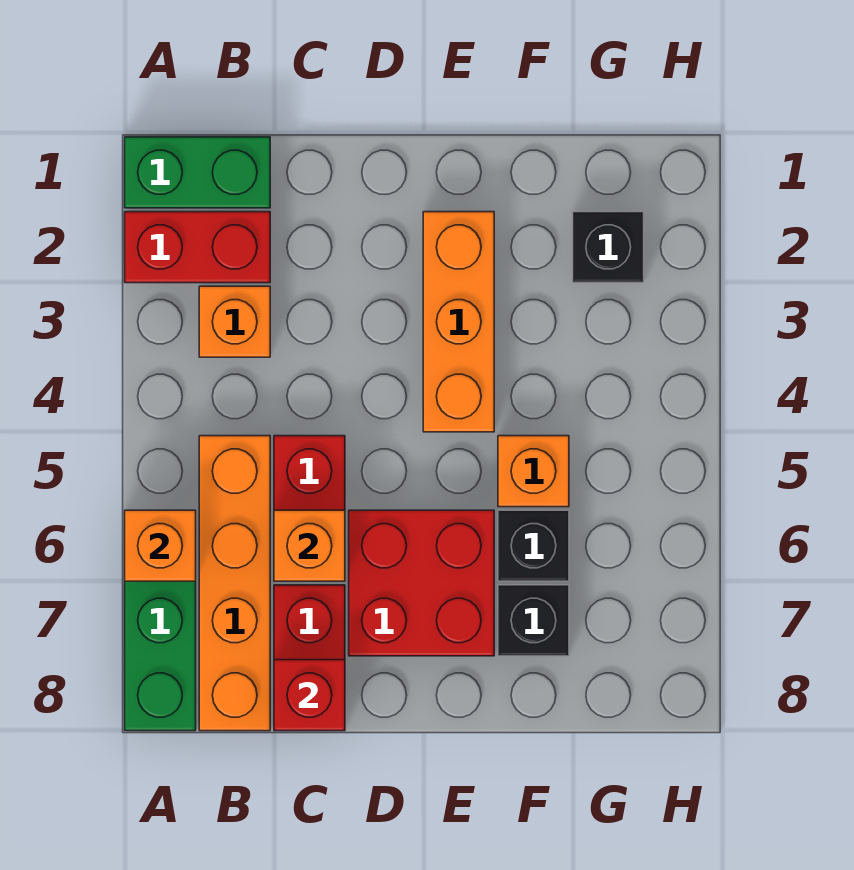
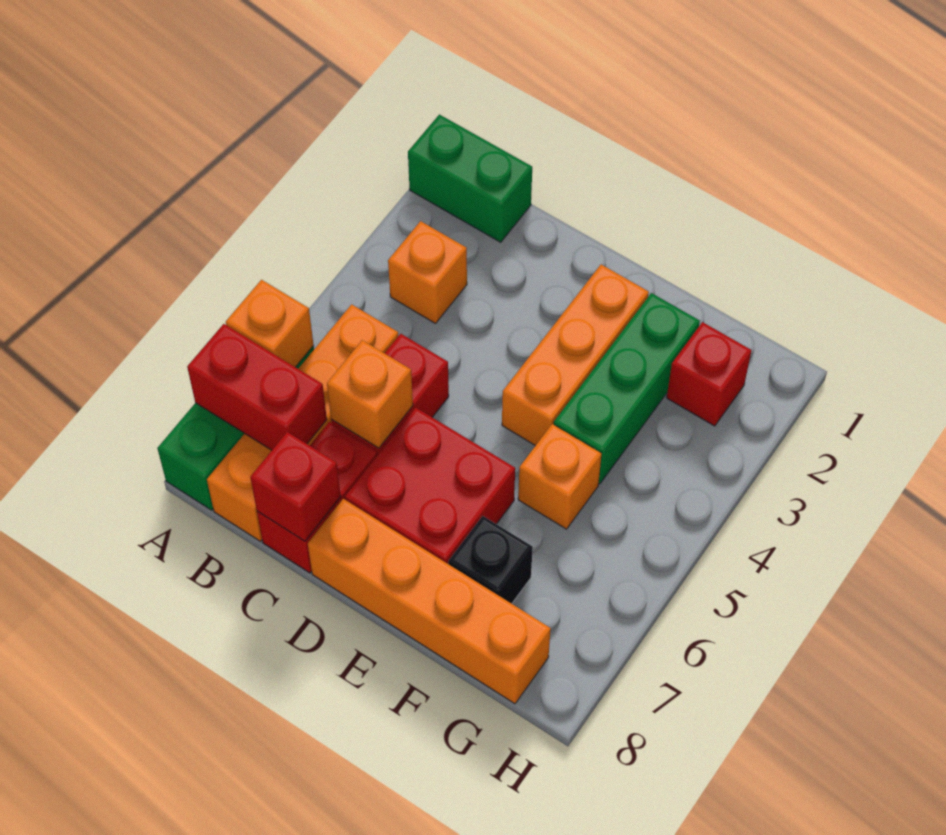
red 1x2 brick [125,212,270,283] -> red 1x2 brick moved to [187,324,327,450]
none -> orange 1x4 brick [308,499,551,704]
none -> green 1x3 brick [554,293,700,484]
black 1x1 brick [498,510,569,581] -> none
black 1x1 brick [573,212,644,283] -> red 1x1 brick [667,322,751,426]

